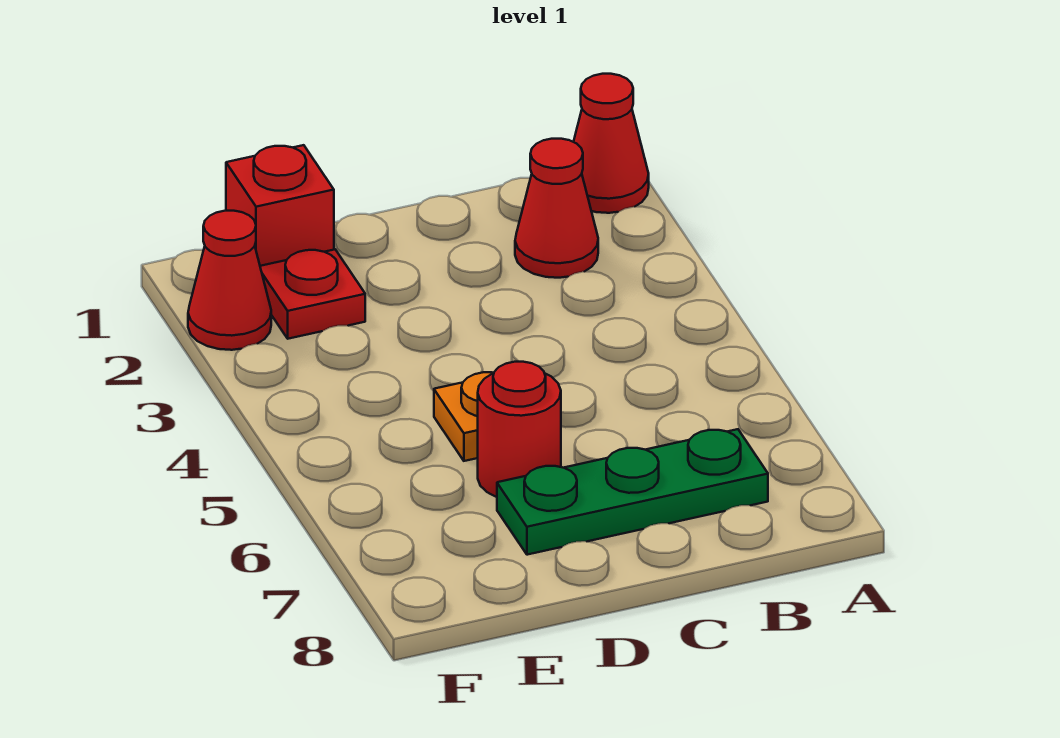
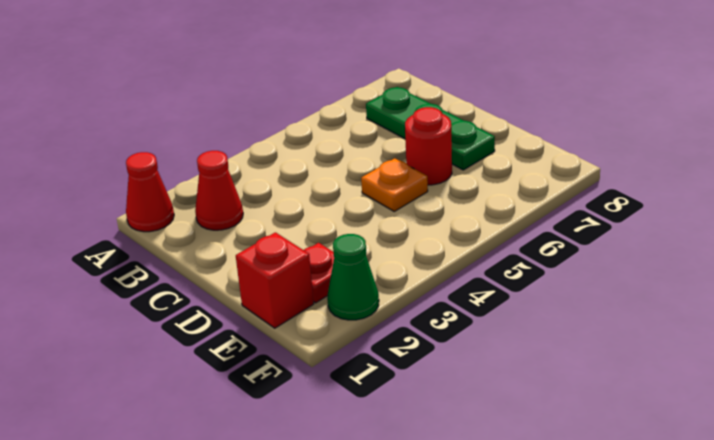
red 1x1 cone [188,211,271,350] -> green 1x1 cone [327,234,379,320]

